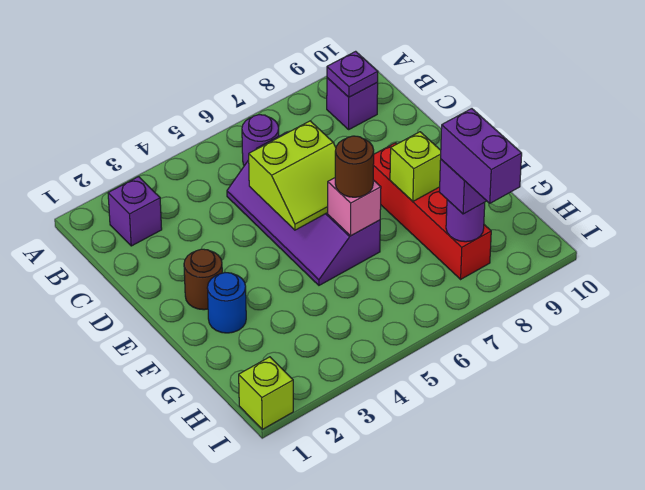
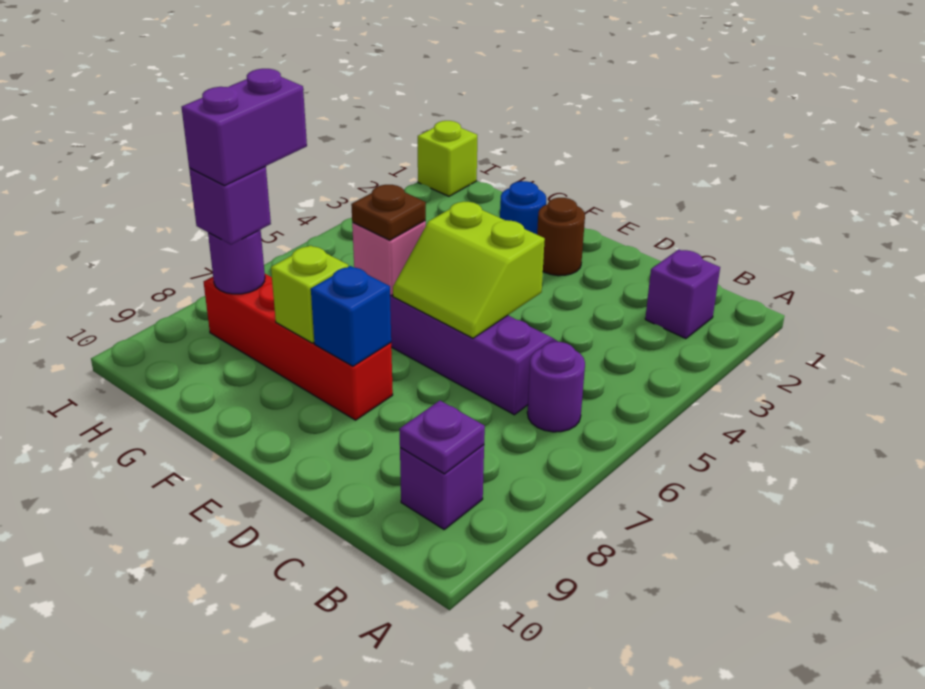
lime 2x2 slope [249,121,336,230] -> lime 2x2 slope turned to [393,202,545,338]
none -> blue 1x1 brick [311,266,391,366]
brown 1x1 round brick [335,136,374,197] -> brown 1x1 plate [351,185,426,240]
purple 1x2 brick [441,109,522,203] -> purple 1x2 brick turned to [182,69,307,186]

